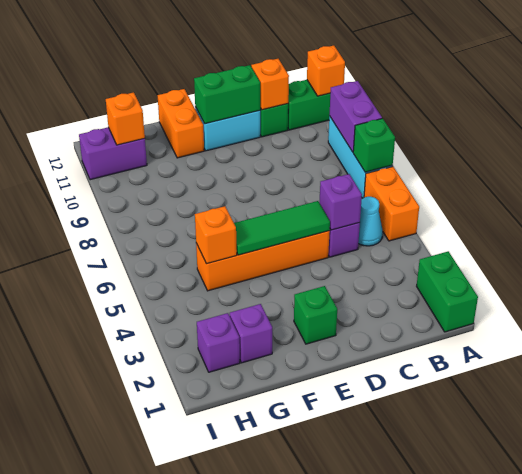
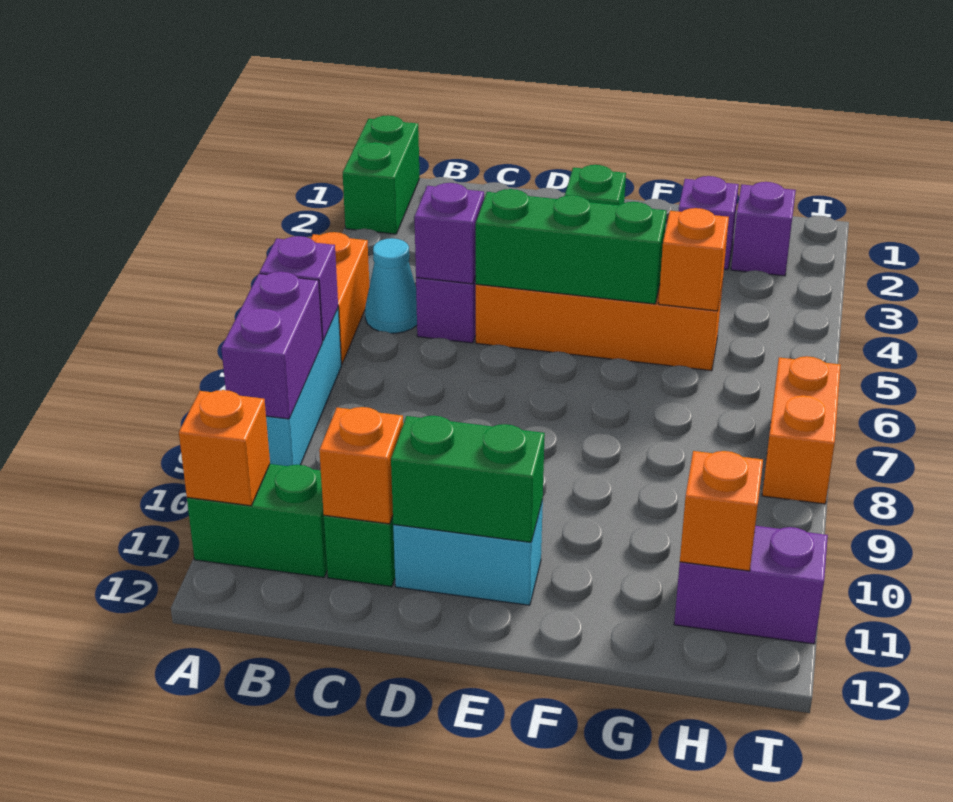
green 1x1 brick [353,118,395,172] -> purple 1x1 brick [260,236,338,341]
green 1x3 tile [234,201,330,255] -> green 1x3 brick [475,189,667,304]
orange 1x2 brick [158,89,204,158] -> orange 1x2 brick moved to [762,356,841,504]

